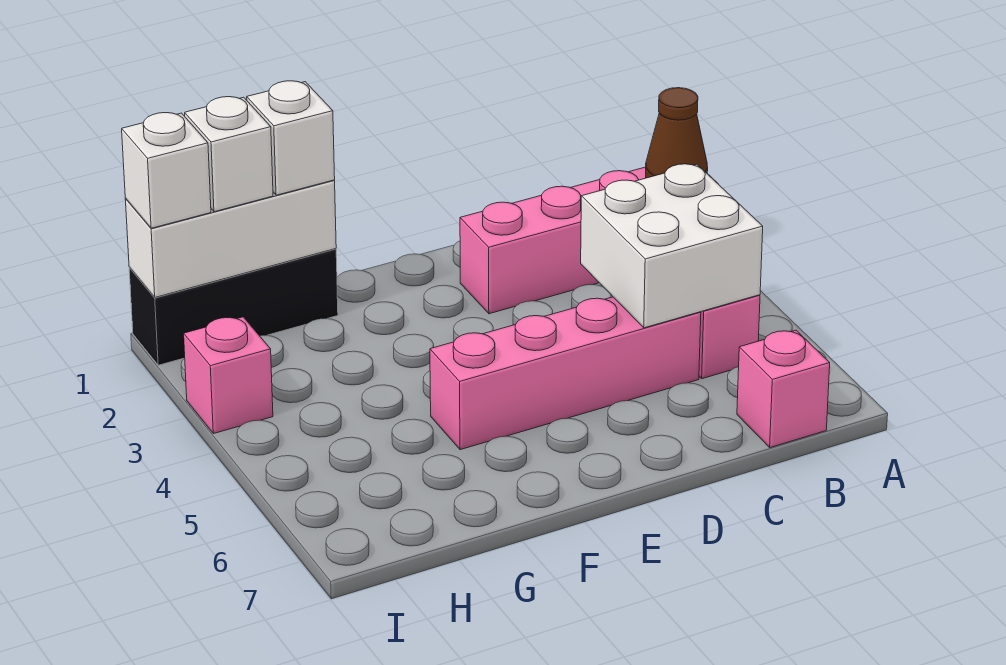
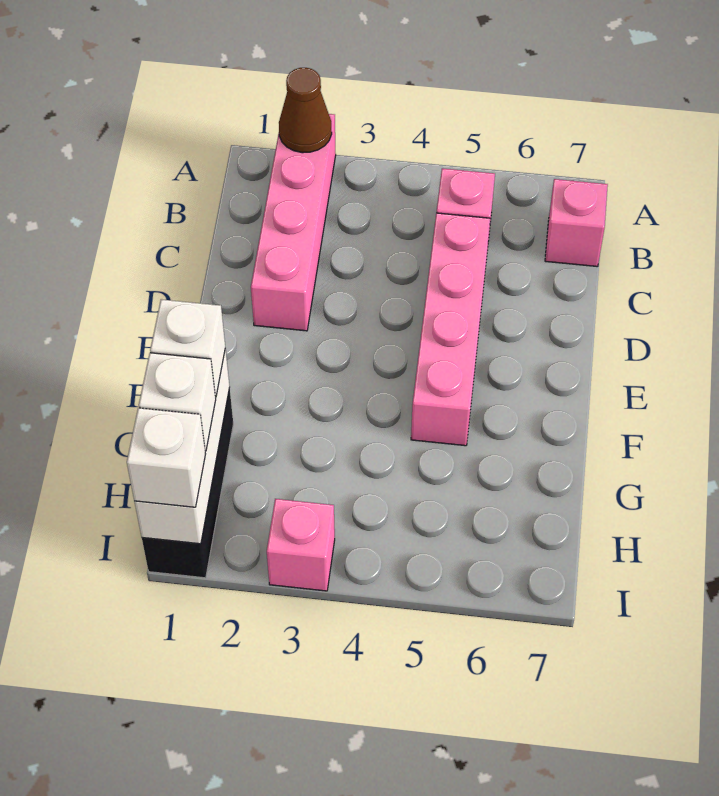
white 2x2 brick [581,164,763,328] -> none

